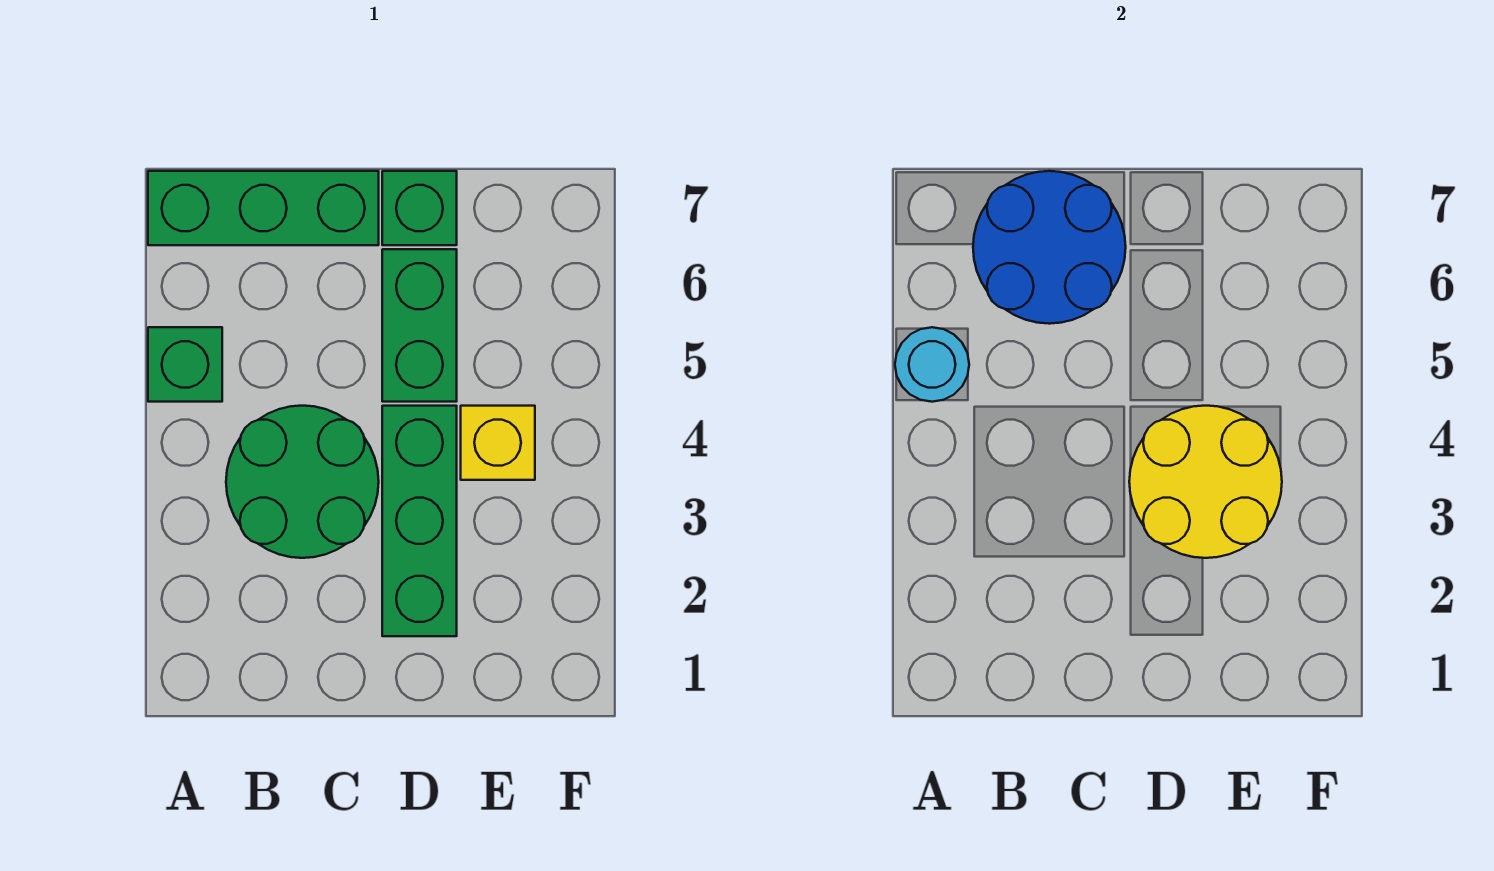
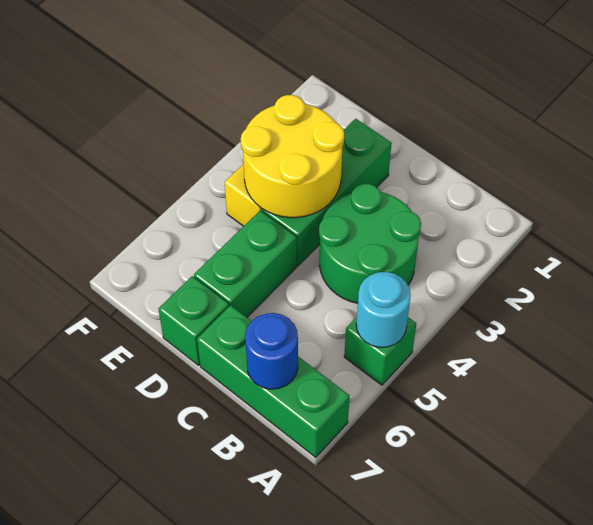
blue 2x2 round brick [973,171,1126,324] -> blue 1x1 round brick [245,313,298,389]

